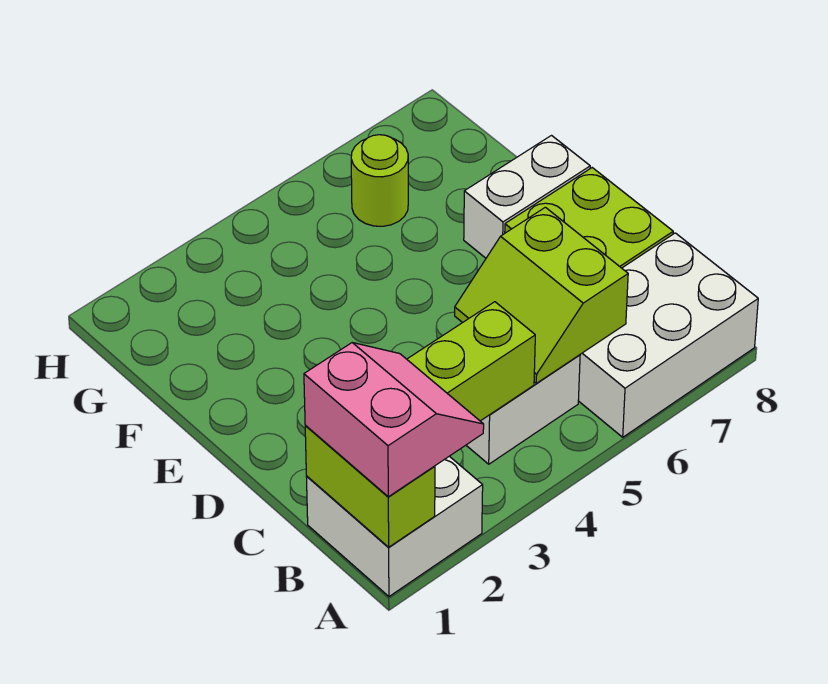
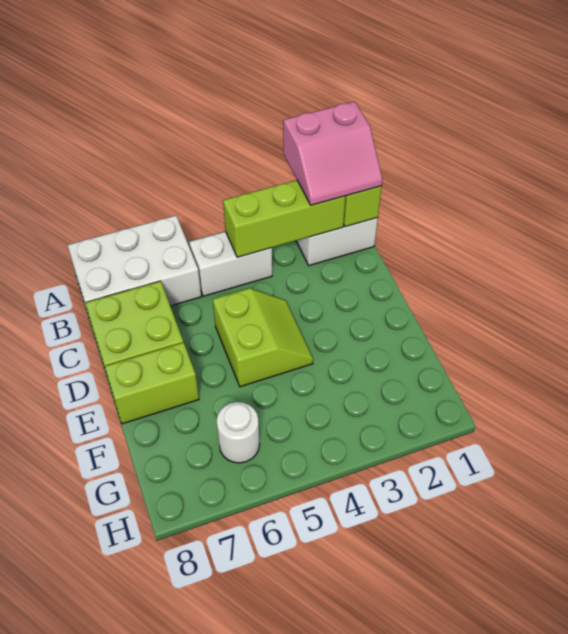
pink 2x2 slope [304,343,484,497] -> pink 2x2 slope turned to [283,102,382,205]
lime 2x2 slope [455,207,628,383] -> lime 2x2 slope moved to [213,288,313,387]
white 1x2 brick [464,136,590,258] -> lime 1x2 brick [105,342,199,424]
lime 1x1 round brick [351,135,408,226] -> white 1x1 round brick [217,402,259,463]

